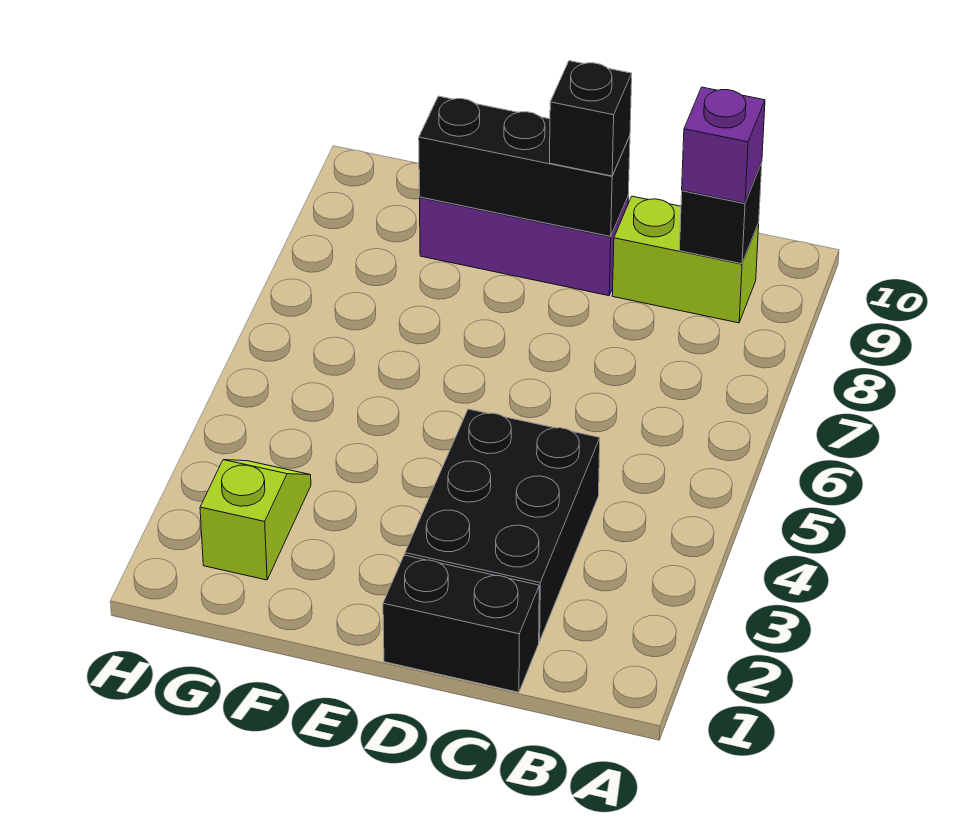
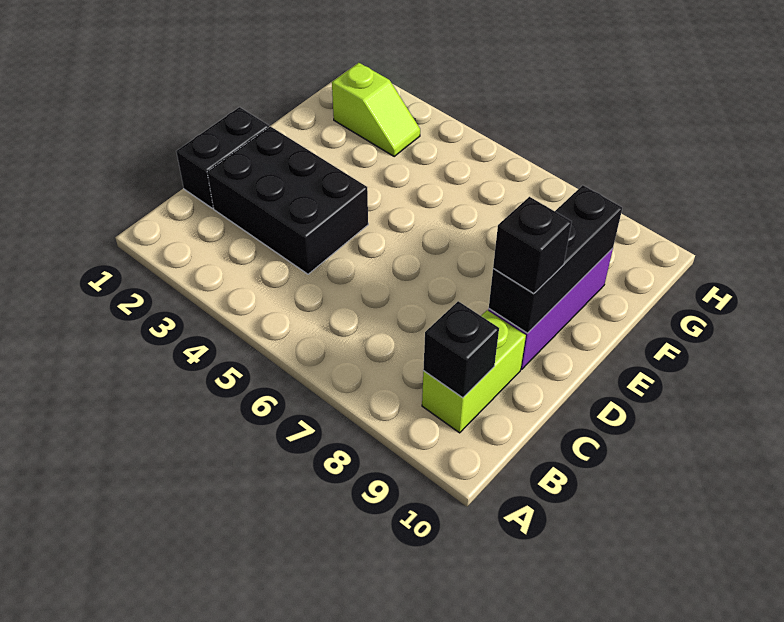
purple 1x1 brick [682,87,765,203] -> none

